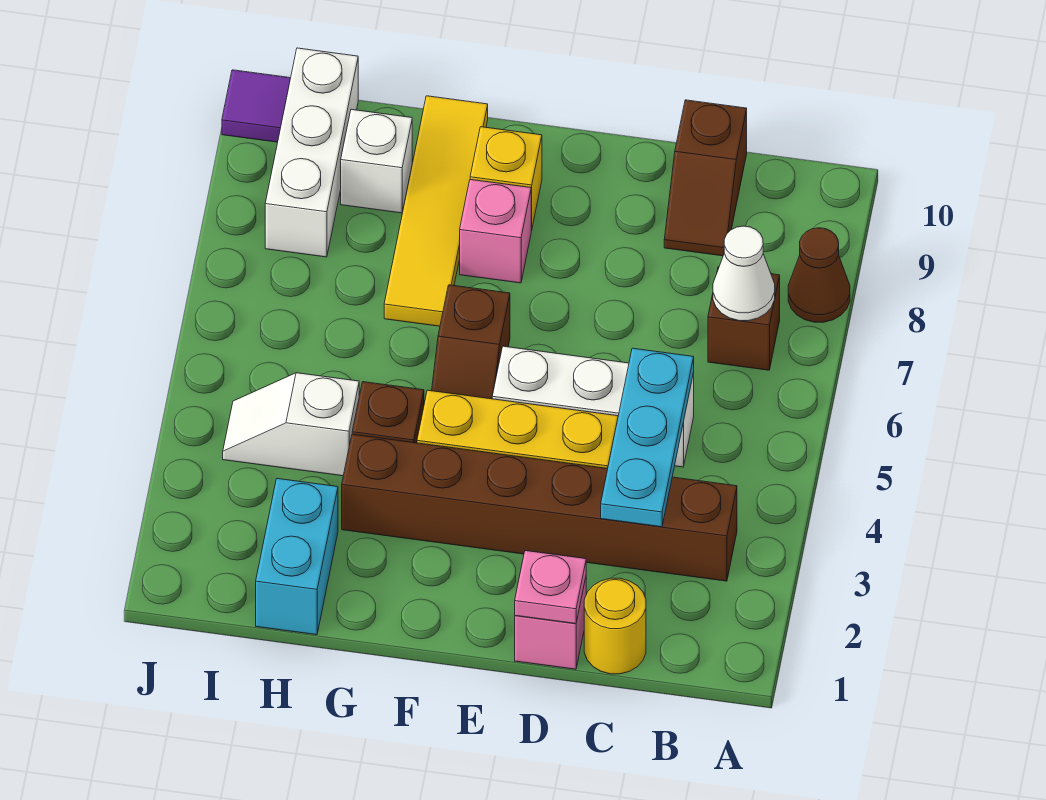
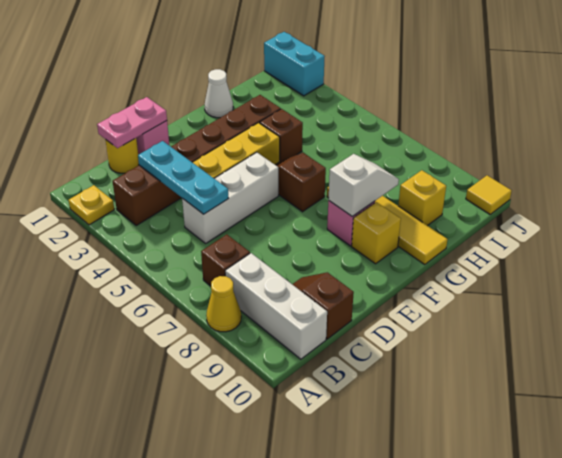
none -> yellow 1x1 plate [68,185,114,225]
brown 1x1 cone [788,228,850,322] -> yellow 1x1 cone [206,276,241,332]
white 1x1 cone [713,226,775,321] -> white 1x1 cone moved to [205,69,233,118]
pink 1x1 plate [515,551,586,624] -> pink 1x2 plate [97,97,167,148]
cyan 1x2 brick [256,479,338,635] -> cyan 1x2 brick moved to [264,32,325,96]
white 1x2 slope [223,373,359,476] -> white 1x2 slope moved to [328,154,399,216]
white 1x1 brick [341,109,412,213] -> yellow 1x1 brick [398,170,446,226]
white 1x3 brick [265,48,358,257] -> white 1x3 brick moved to [225,253,327,359]
purple 1x1 tile [222,70,291,142] -> yellow 1x1 tile [466,175,512,214]

